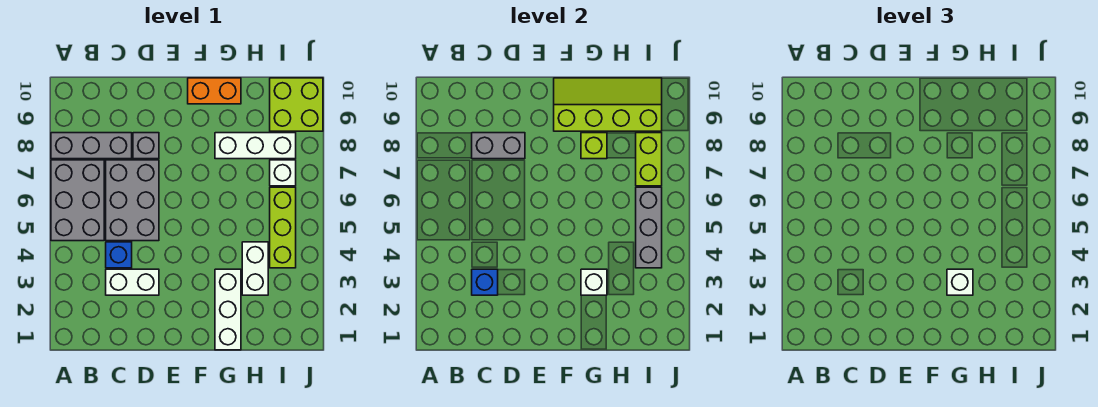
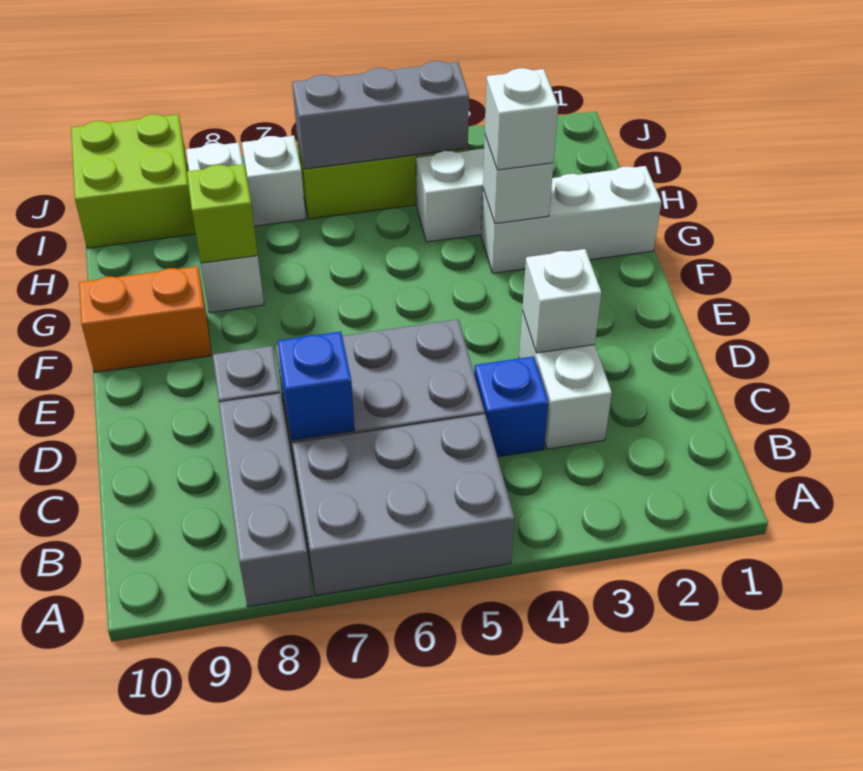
blue 1x1 brick [472,269,498,295] -> blue 1x1 brick moved to [278,332,355,440]
grey 1x2 brick [472,133,525,159] -> none
none -> white 1x1 brick [522,249,602,353]
lime 2x4 slope [554,78,662,131] -> none
orange 1x2 brick [188,78,241,104] -> orange 1x2 brick turned to [79,266,212,372]
lime 1x2 brick [636,133,662,186] -> none

